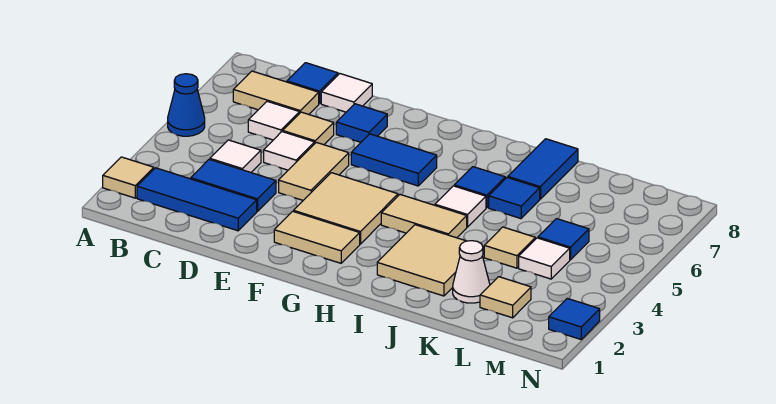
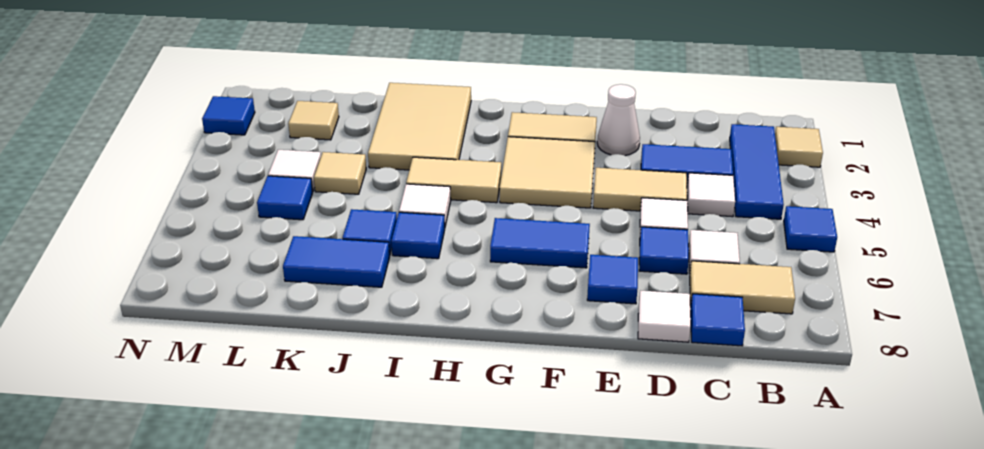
blue 1x1 cone [168,74,205,136] -> blue 1x1 tile [784,206,837,252]
blue 1x3 tile [137,168,257,231] -> blue 1x3 tile turned to [730,124,784,219]
tan 1x1 tile [283,112,334,145] -> blue 1x1 tile [639,227,689,274]
tan 1x2 tile [279,142,349,200] -> tan 1x2 tile turned to [593,168,687,211]
tan 2x2 tile [377,225,465,296] -> tan 2x3 tile [368,83,471,170]
blue 1x2 tile [508,139,578,199] -> blue 1x2 tile turned to [283,236,390,287]
white 1x1 cone [453,241,490,303] -> white 1x1 cone moved to [597,84,640,156]

